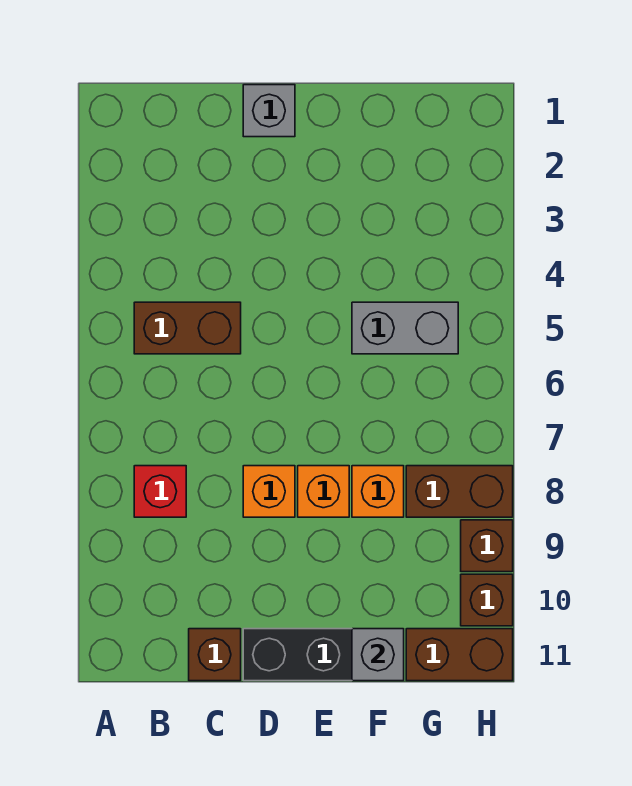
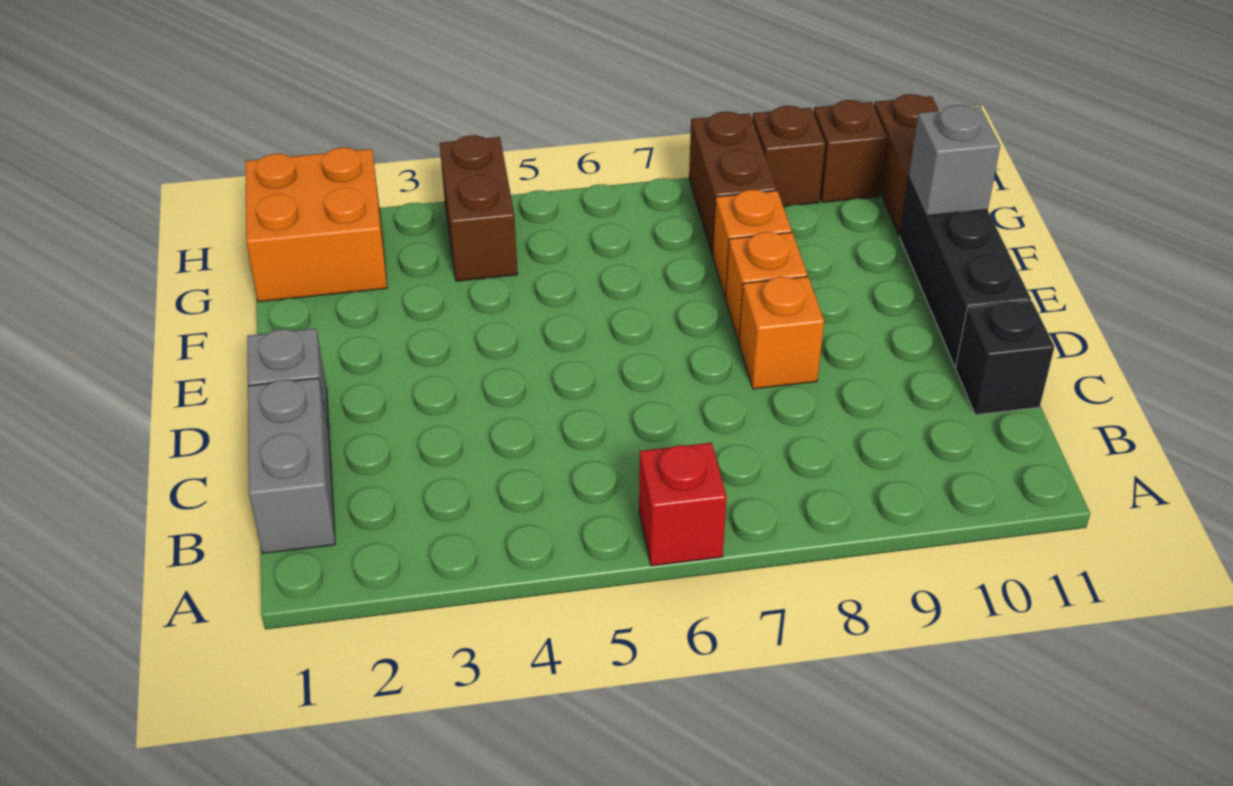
brown 1x2 brick [134,302,241,354] -> brown 1x2 brick moved to [440,135,518,281]
red 1x1 brick [134,466,186,517] -> red 1x1 brick moved to [639,443,727,566]
brown 1x1 brick [189,629,241,681] -> black 1x1 brick [955,301,1054,415]
grey 1x2 brick [352,302,458,354] -> grey 1x2 brick moved to [248,378,335,553]
none -> orange 2x2 brick [245,148,387,302]

